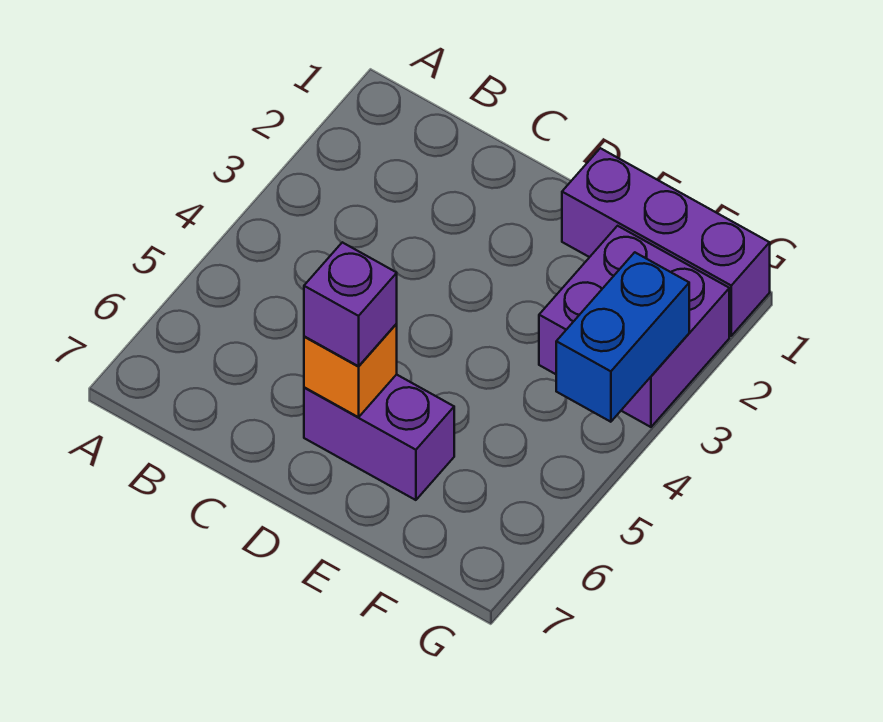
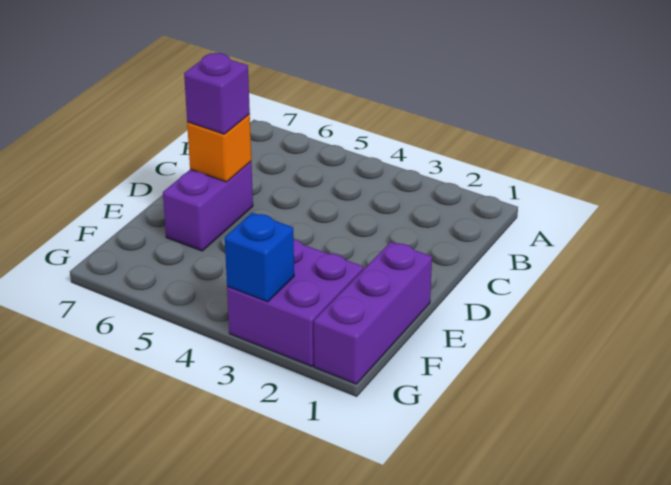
blue 1x2 brick [556,252,689,422] -> blue 1x1 brick [225,213,294,302]

